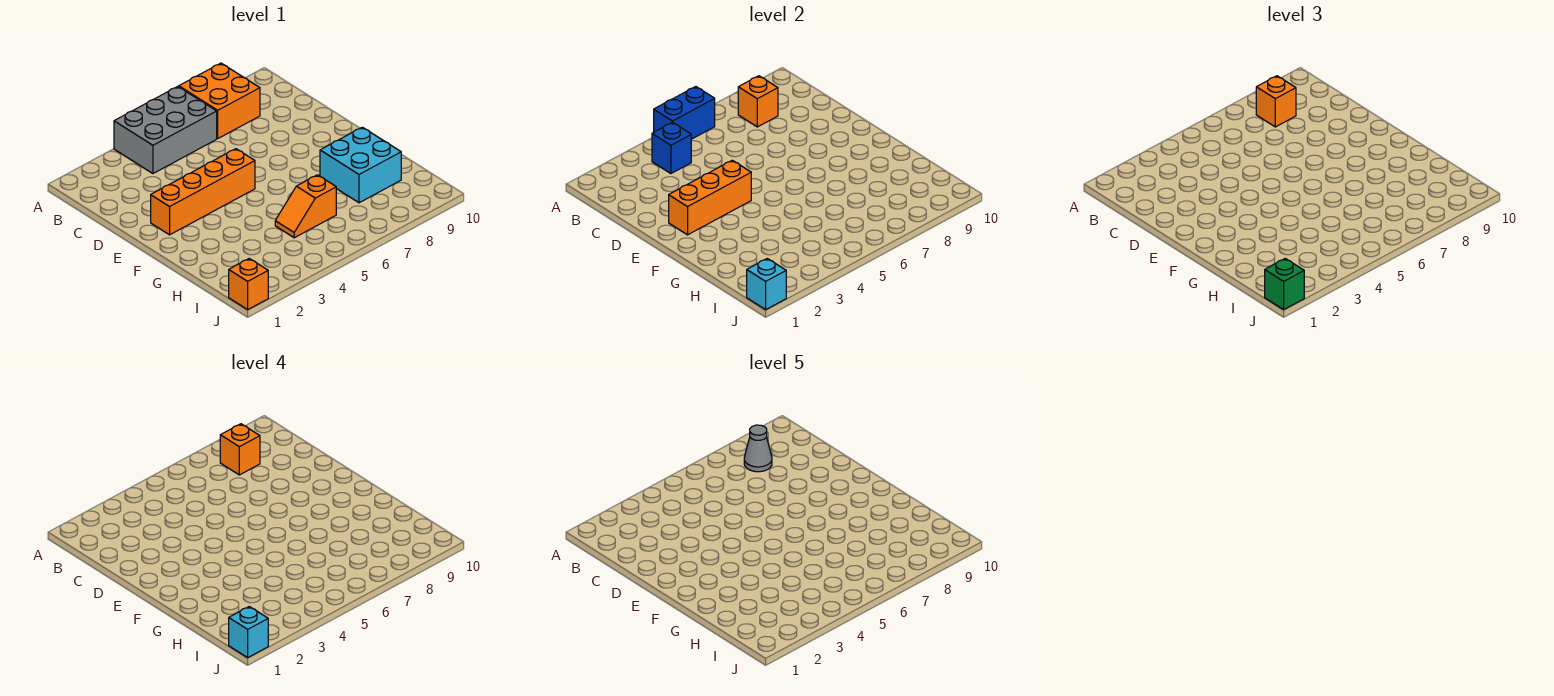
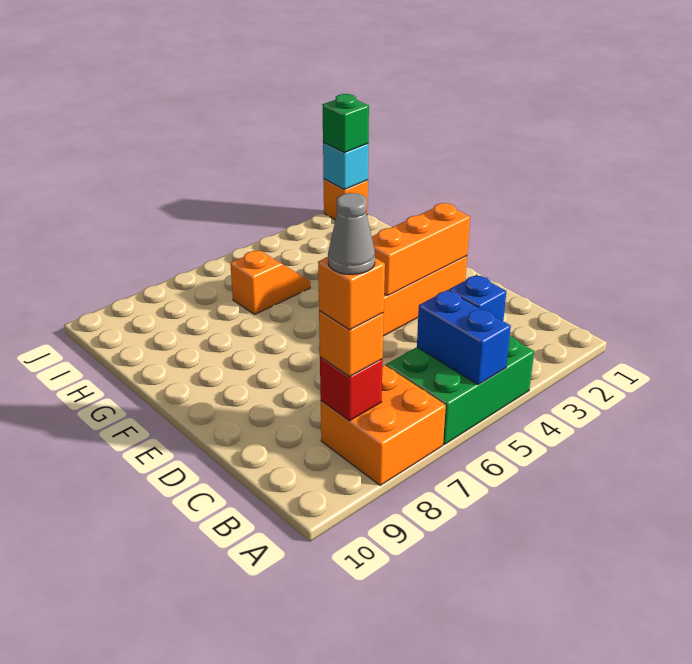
grey 2x3 brick [114,87,217,174] -> green 2x3 brick [386,336,534,444]
blue 1x2 brick [654,87,715,139] -> blue 1x2 brick turned to [417,290,511,385]
orange 1x1 brick [738,76,778,127] -> red 1x1 brick [320,357,383,421]
cyan 2x2 brick [320,127,401,203] -> none
cyan 1x1 brick [229,607,268,658] -> none

